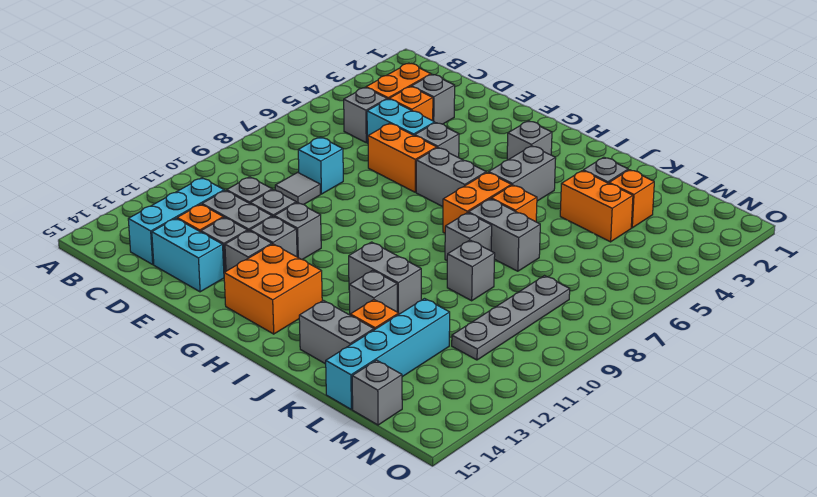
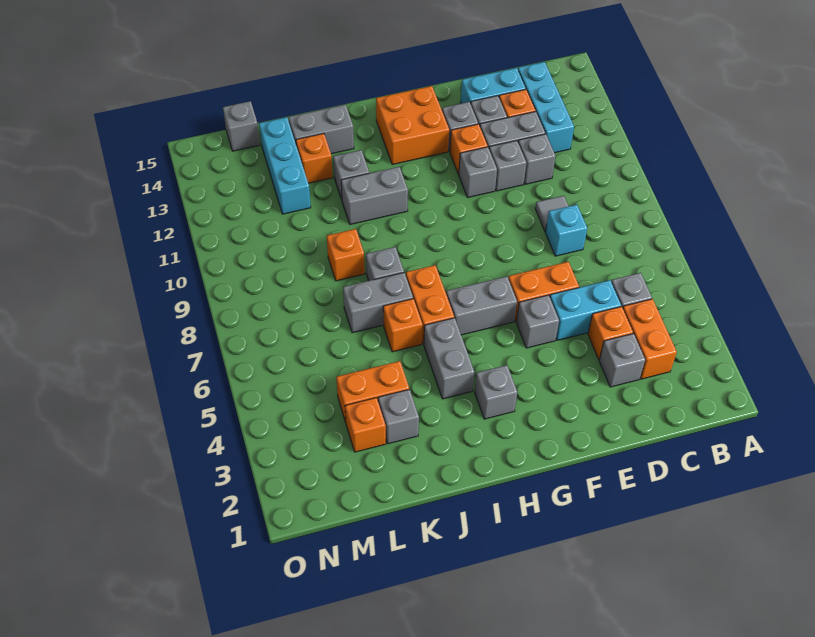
grey 1x1 brick [250,216,297,257] -> orange 1x1 brick [450,124,488,174]
grey 1x1 brick [447,240,495,301] -> orange 1x1 brick [327,229,365,281]
cyan 1x4 brick [326,299,450,409] -> cyan 1x3 brick [259,117,311,214]
grey 1x4 plate [452,276,570,360] -> none

